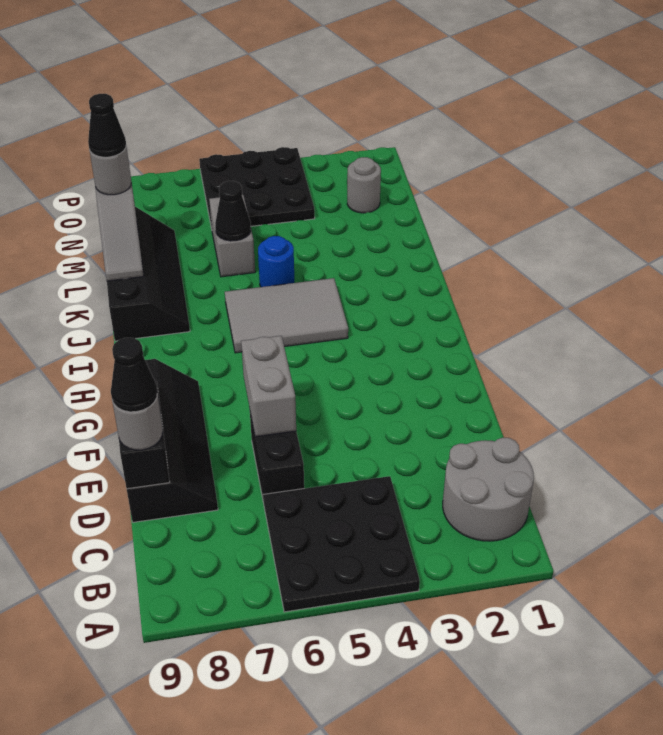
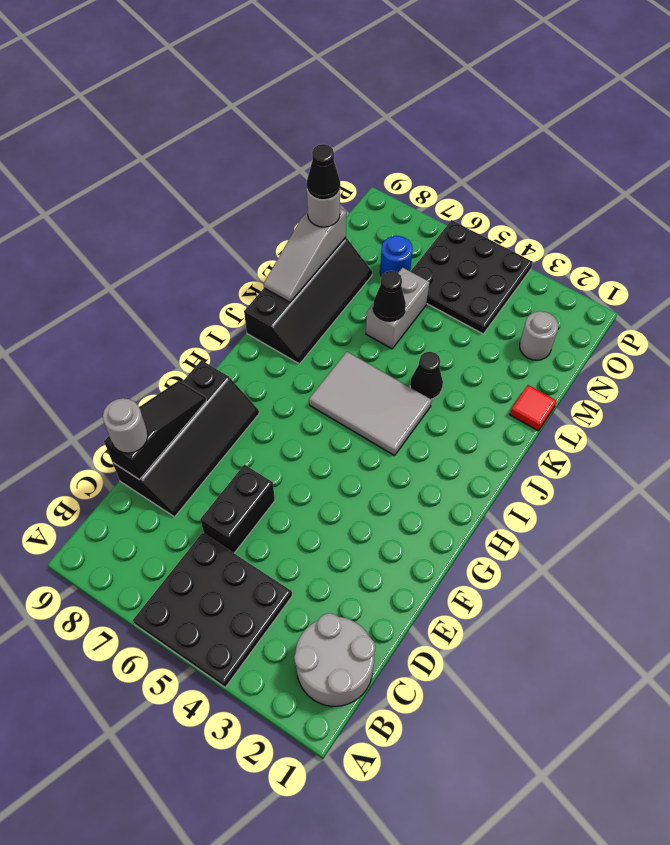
black 1x1 cone [111,338,157,412] -> black 1x1 cone moved to [410,352,443,399]
grey 1x2 brick [241,336,296,437] -> none
blue 1x1 round brick [258,236,294,287] -> blue 1x1 round brick moved to [380,236,413,277]
none -> red 1x1 tile [510,385,556,431]

